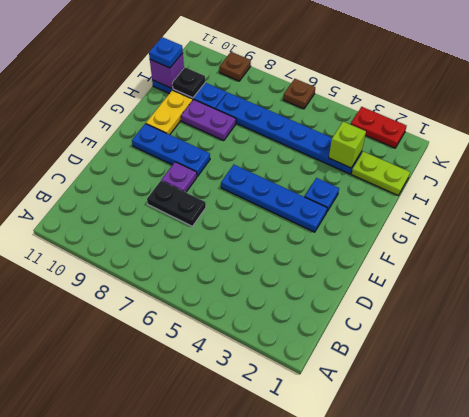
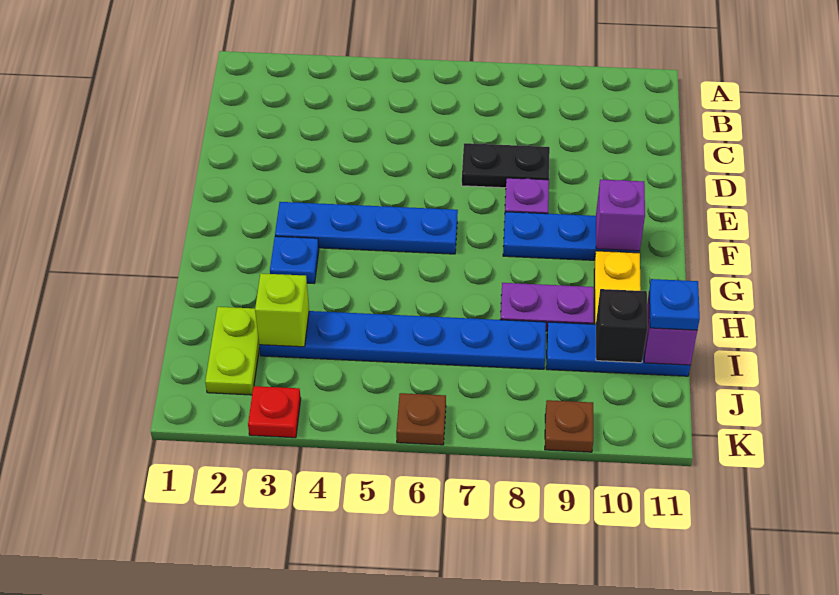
none -> purple 1x1 brick [596,180,645,251]
lime 1x2 plate [351,152,410,195] -> lime 1x2 plate turned to [205,307,259,395]
black 1x1 plate [172,67,205,98] -> black 1x1 brick [596,289,648,363]
red 1x2 plate [351,107,406,148] -> red 1x1 plate [248,386,301,438]

